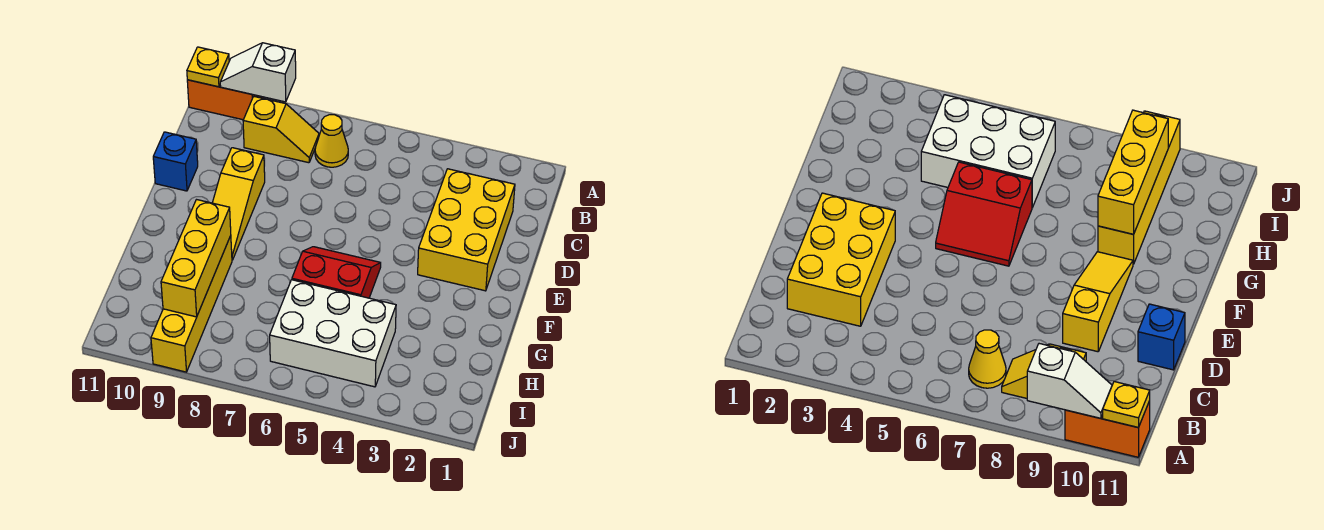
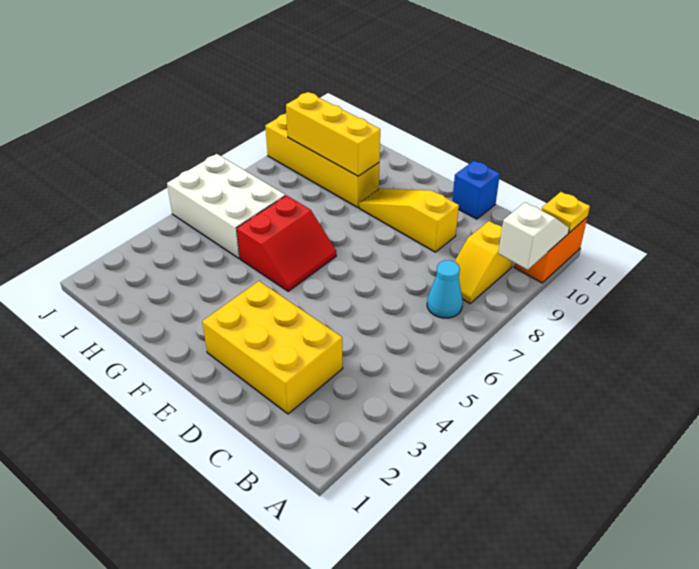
yellow 1x1 cone [315,115,348,167] -> cyan 1x1 cone [427,260,463,318]
white 2x3 brick [270,280,396,387] -> white 2x3 brick turned to [167,154,285,258]

